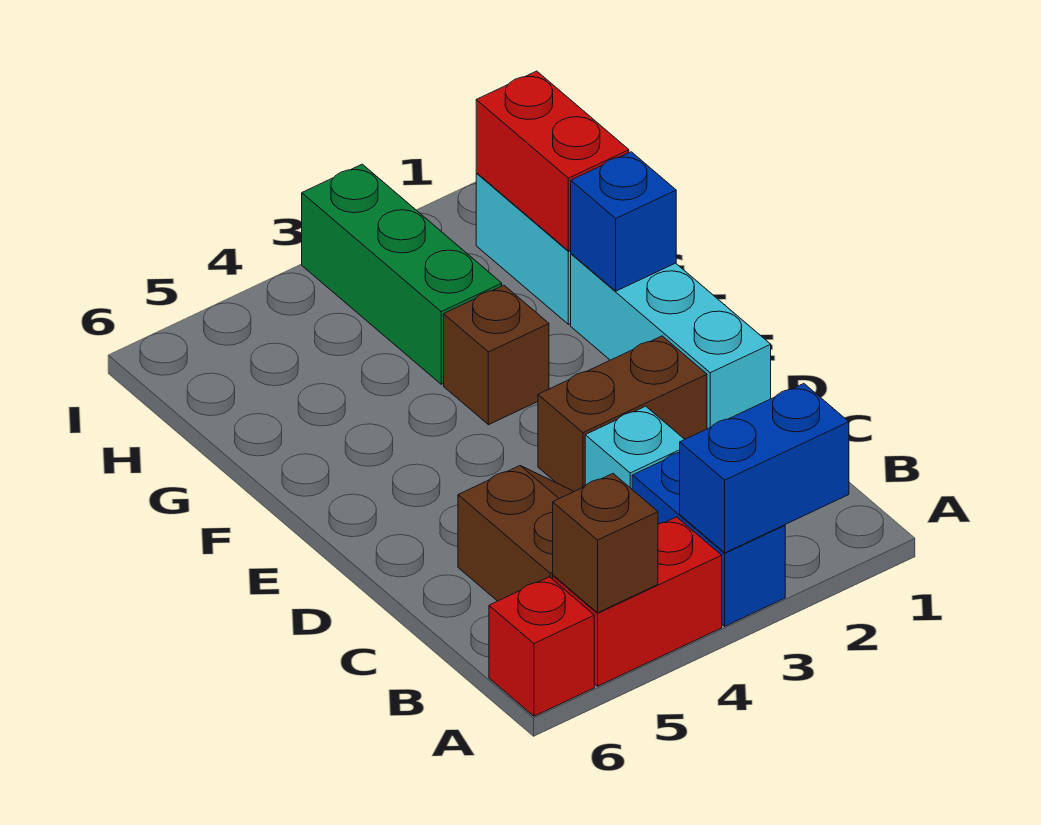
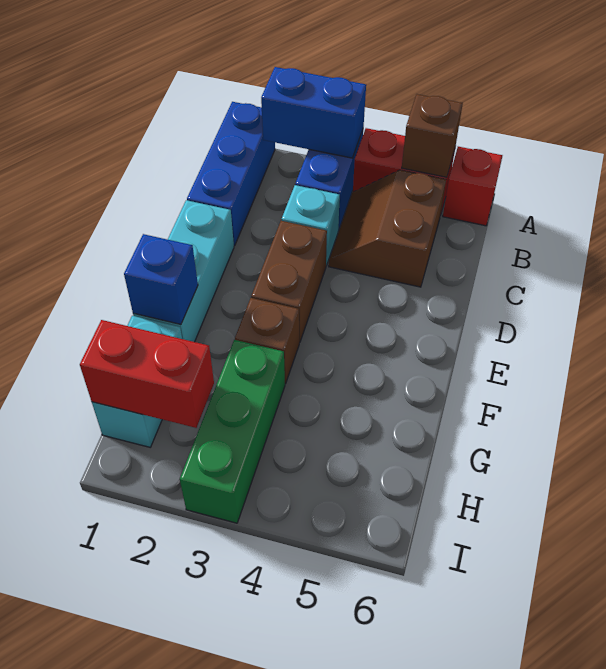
none -> blue 1x3 brick [187,102,275,246]
brown 1x2 brick [538,336,707,491] -> brown 1x2 brick turned to [251,221,327,343]
red 1x2 brick [476,71,629,251] -> red 1x2 brick turned to [80,320,214,428]

